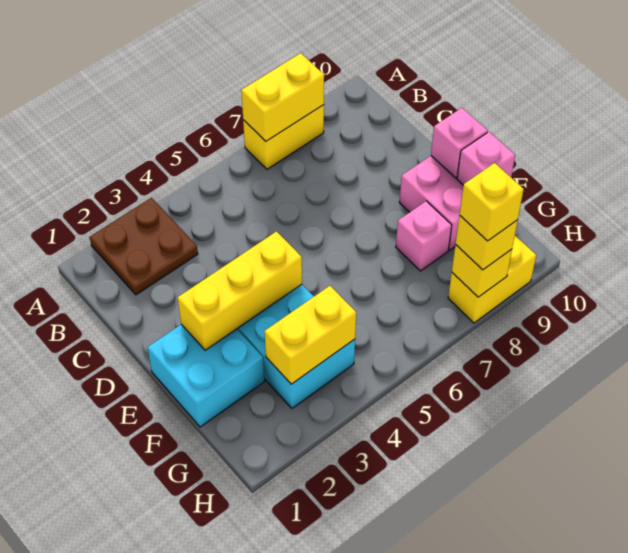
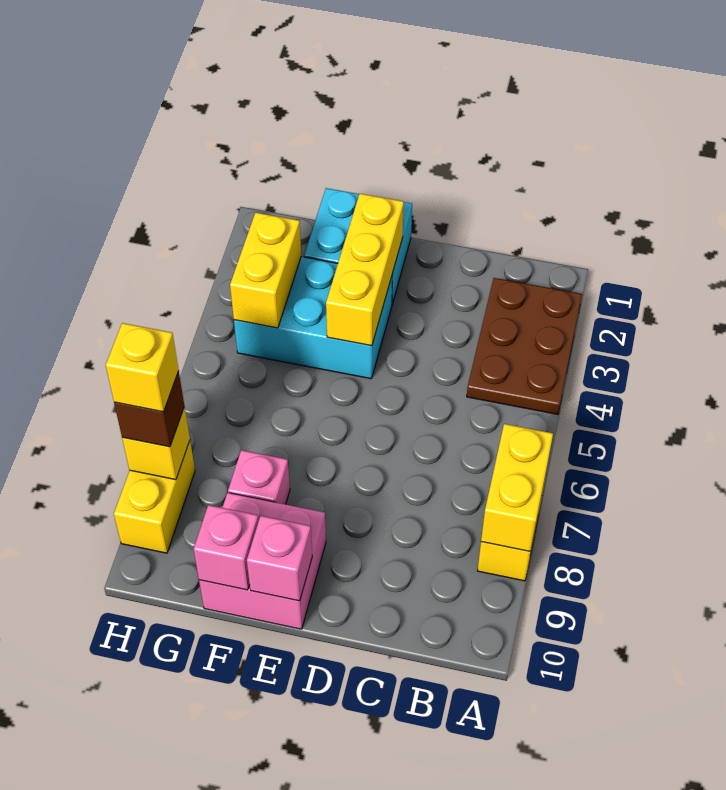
brown 2x2 plate [90,198,198,295] -> brown 2x3 plate [467,278,582,414]
yellow 1x1 brick [455,216,518,270] -> brown 1x1 brick [114,371,184,447]

